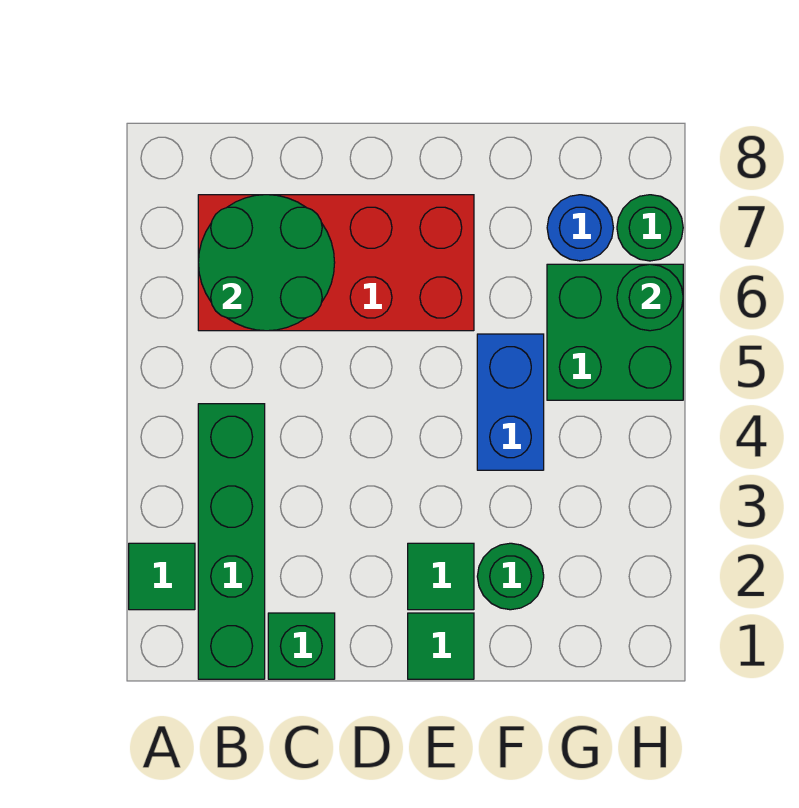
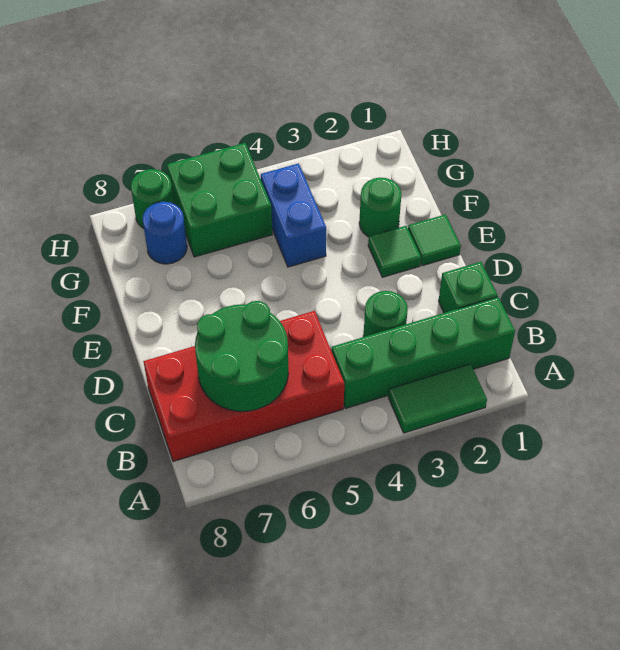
green 1x1 tile [129,543,195,610] -> green 1x2 tile [388,364,487,433]
red 2x4 brick [198,195,474,331] -> red 2x4 brick turned to [143,311,344,461]
blue 1x2 brick [477,334,544,470] -> blue 1x2 brick turned to [261,163,326,267]
green 1x1 round brick [617,264,683,331] -> green 1x1 round brick moved to [363,291,408,337]

